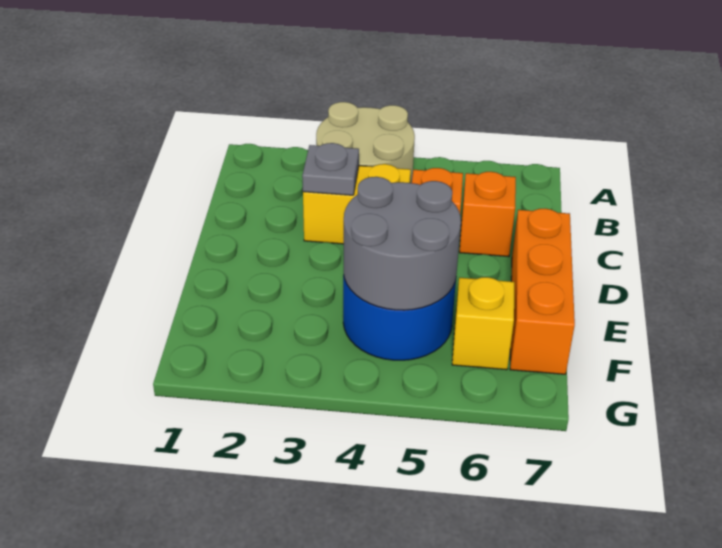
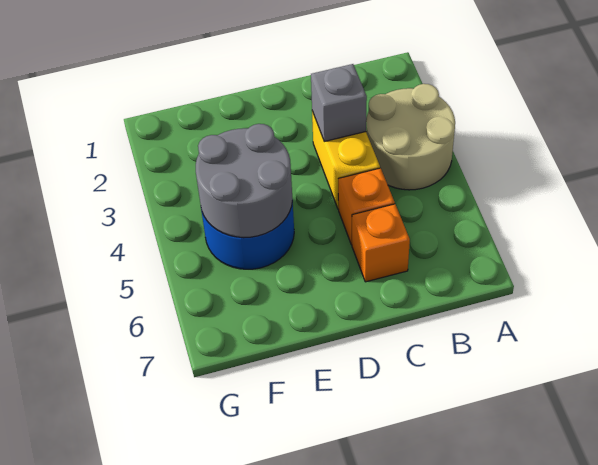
grey 1x1 plate [302,143,359,195] -> grey 1x1 brick [311,64,367,141]
orange 1x3 brick [510,209,575,374] -> none
yellow 1x1 brick [452,277,514,370] -> none

